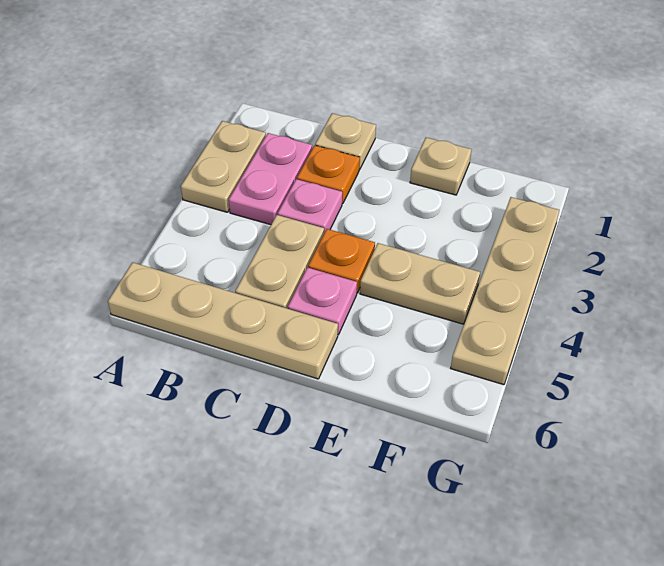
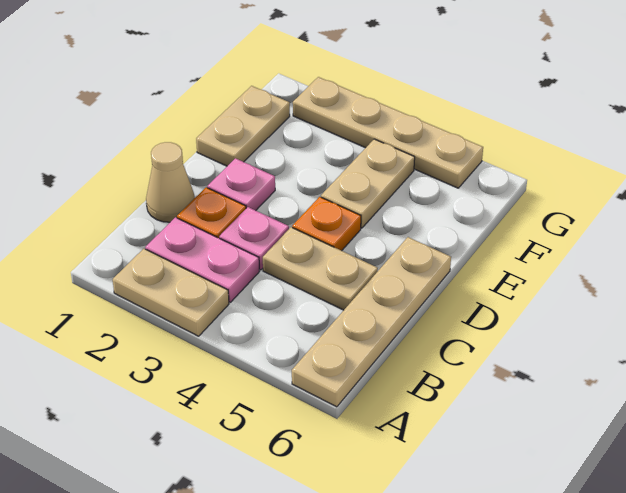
tan 1x1 plate [315,113,376,169] -> tan 1x1 cone [146,142,195,222]
pink 1x1 plate [288,268,357,335] -> pink 1x1 plate moved to [207,158,275,210]
tan 1x1 plate [410,138,472,195] -> tan 1x2 plate [196,86,290,166]

